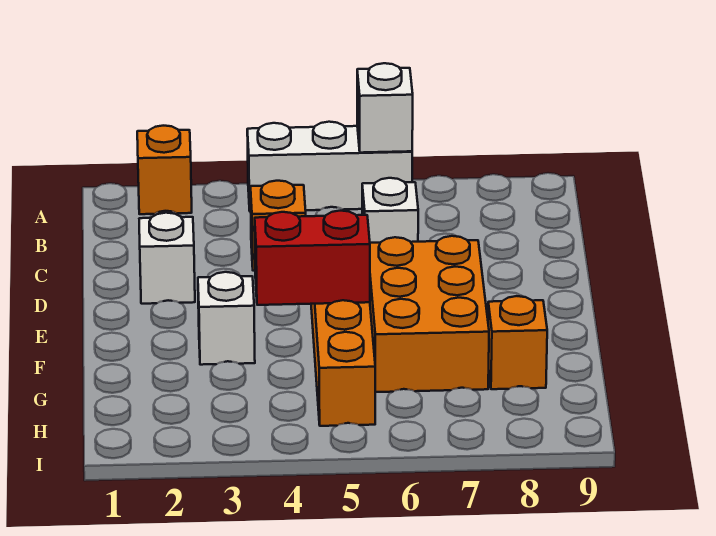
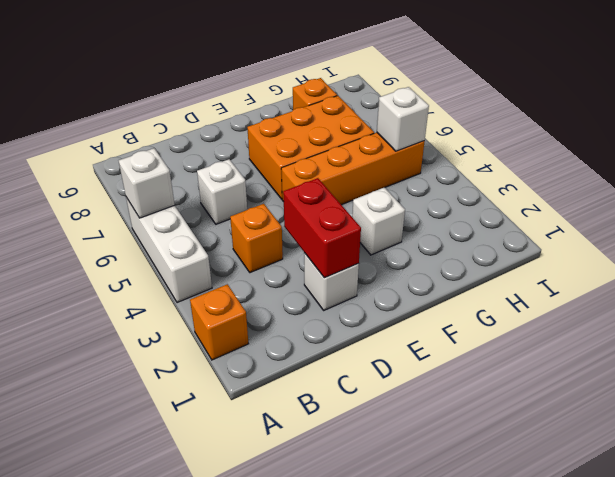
red 1x2 brick [255,211,370,305] -> red 1x2 brick moved to [283,178,361,278]
none -> white 1x1 brick [377,87,429,151]

